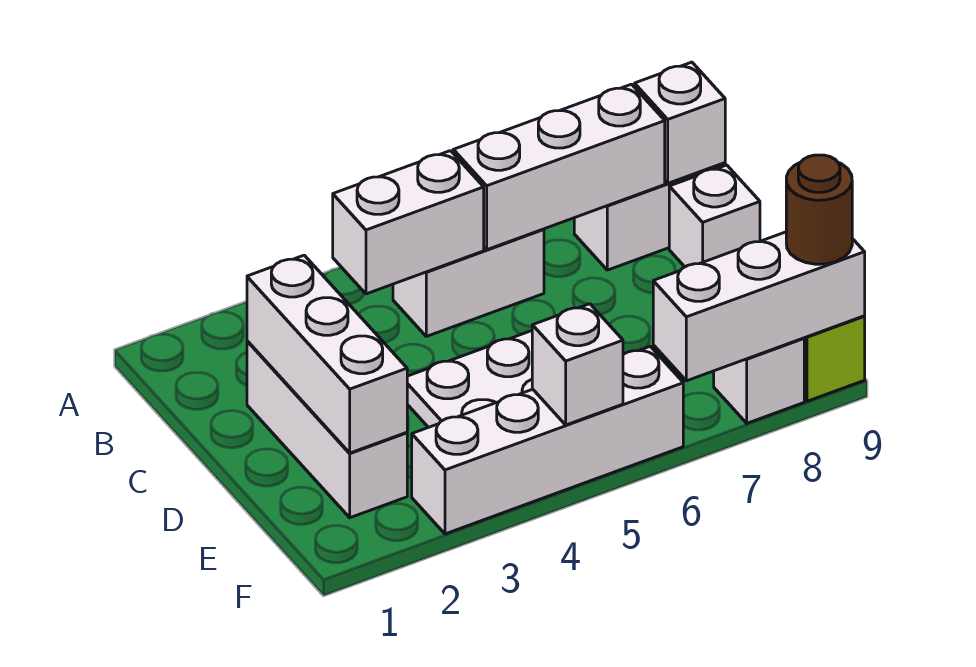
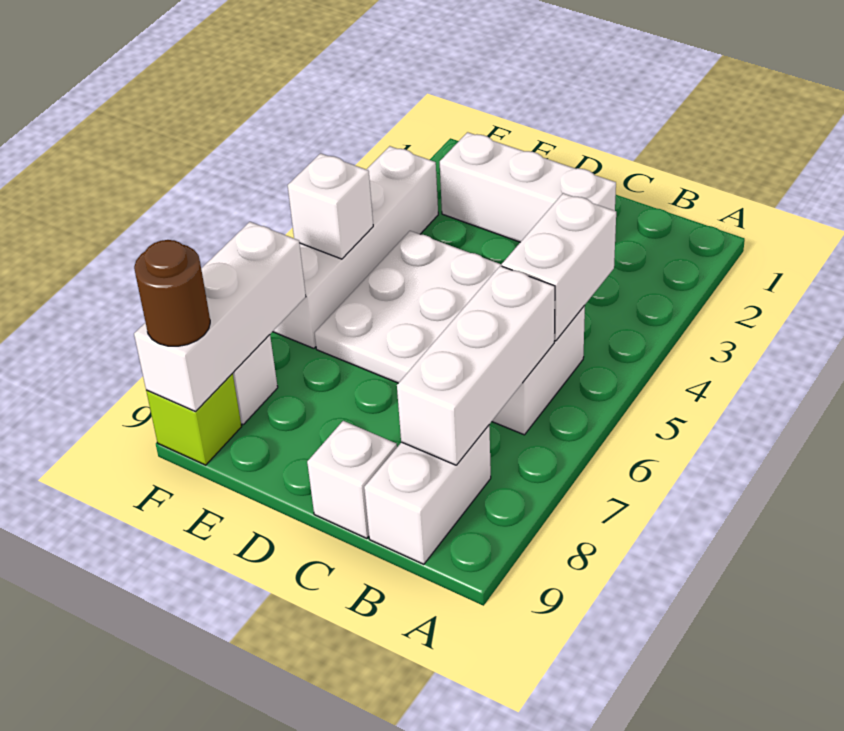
white 1x1 brick [635,62,725,183] -> none
white 1x3 brick [247,255,407,453] -> none

